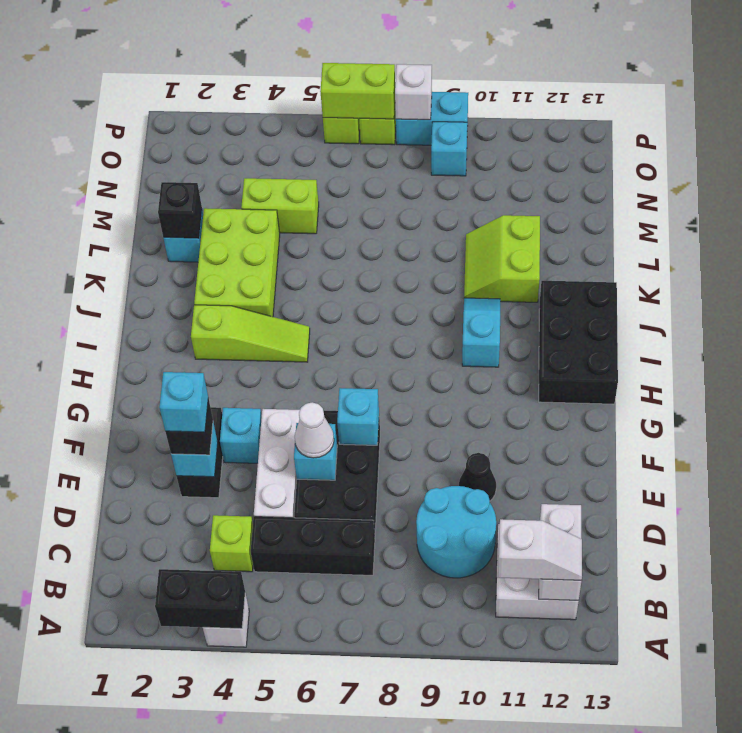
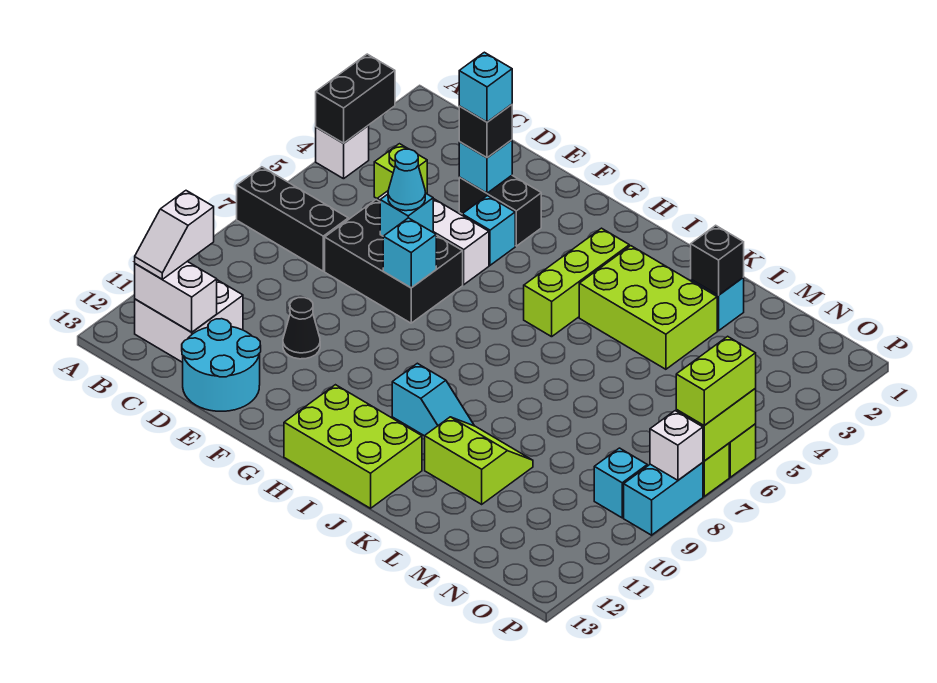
black 1x3 brick [251,517,375,575] -> black 1x3 brick turned to [237,167,348,271]
cyan 2x2 round brick [416,486,496,578] -> cyan 2x2 round brick moved to [182,319,261,411]
white 1x1 cone [295,402,334,458] -> cyan 1x1 cone [388,149,425,211]
black 2x3 brick [539,281,618,404] -> lime 2x3 brick [284,385,422,508]
lime 1x3 slope [191,305,310,362] -> lime 1x3 brick [524,228,629,337]
lime 1x2 brick [241,178,319,234] -> lime 1x2 brick moved to [676,336,756,425]

